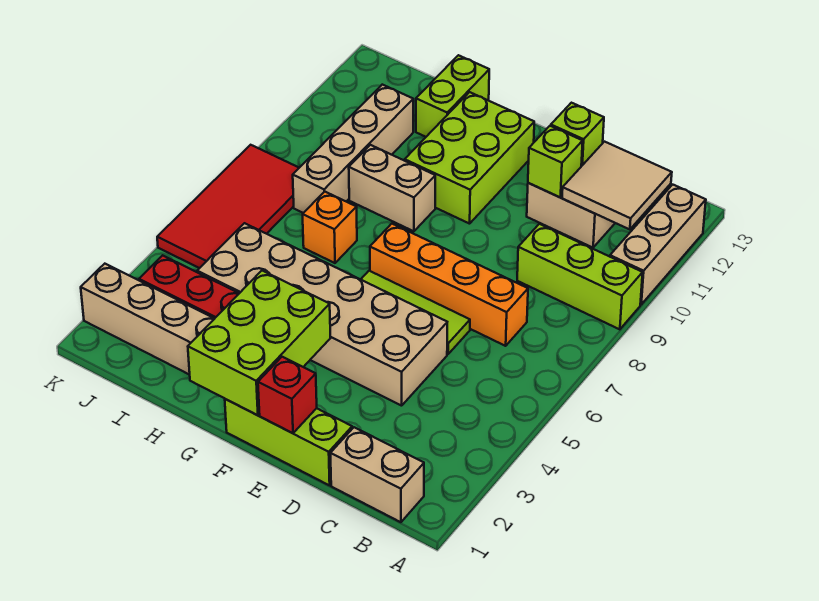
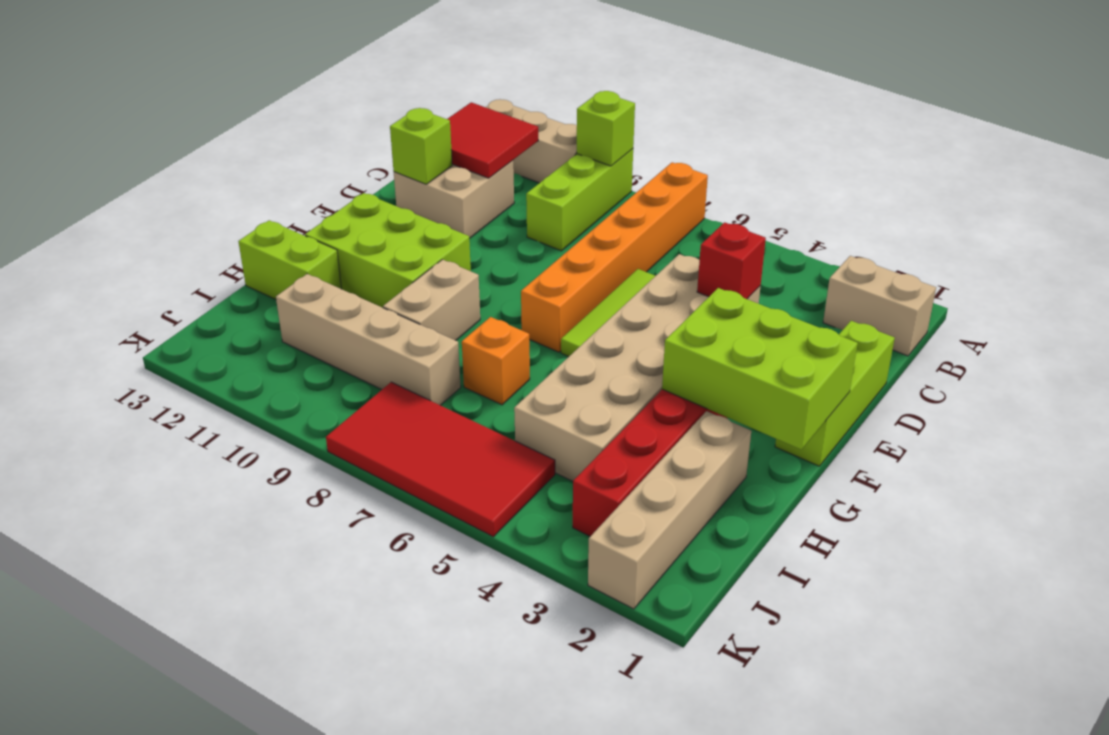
tan 1x2 brick [330,427,424,522] -> tan 1x2 brick turned to [823,256,936,356]
tan 2x2 tile [562,142,672,230] -> red 2x2 tile [447,102,538,178]
orange 1x4 brick [370,224,528,346] -> orange 1x6 brick [521,162,708,352]
lime 1x1 brick [528,126,583,197] -> lime 1x1 brick moved to [577,91,635,166]
red 1x1 brick [258,357,317,433] -> red 1x1 brick moved to [697,222,766,299]

